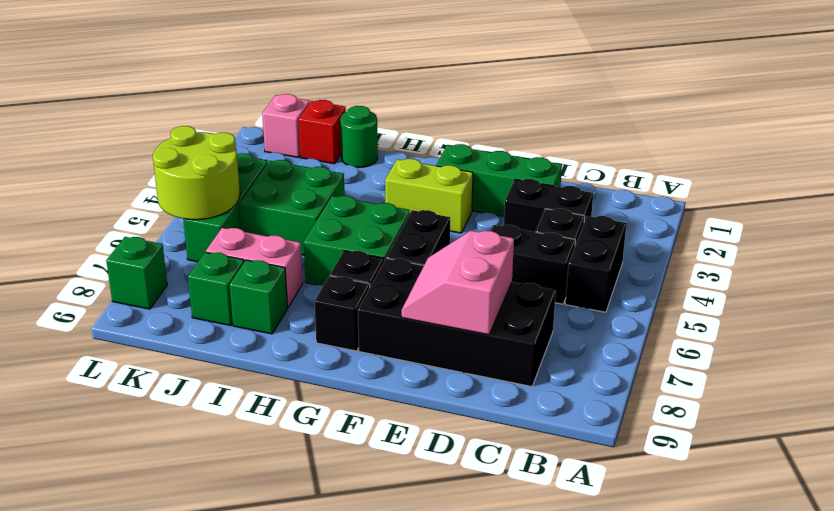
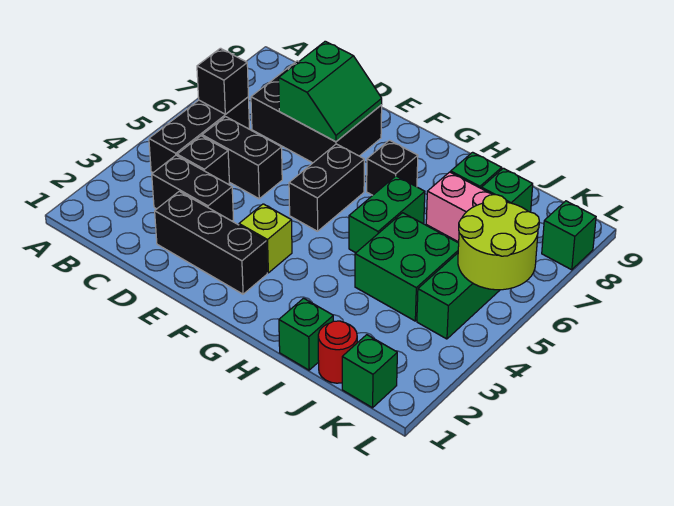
black 1x2 brick [565,216,627,312] -> black 1x3 brick [149,97,249,173]
black 2x4 brick [358,258,556,387] -> black 2x3 brick [251,61,382,163]
green 1x3 brick [436,144,562,216] -> black 1x3 brick [155,191,267,294]
pink 2x2 slope [402,230,514,335] -> green 2x2 slope [279,41,382,142]
lime 1x2 brick [385,159,473,233] -> lime 1x1 brick [239,204,292,273]
green 2x2 brick [303,196,410,286] -> green 1x2 brick [349,176,425,253]
black 1x1 brick [314,276,370,351] -> black 1x1 brick moved to [197,48,248,114]
green 1x1 round brick [340,106,378,168] -> green 1x1 brick [279,298,333,370]
red 1x1 brick [299,100,346,164] -> red 1x1 round brick [318,321,357,383]
pink 1x1 brick [262,94,310,157] -> green 1x1 brick [342,335,397,408]

